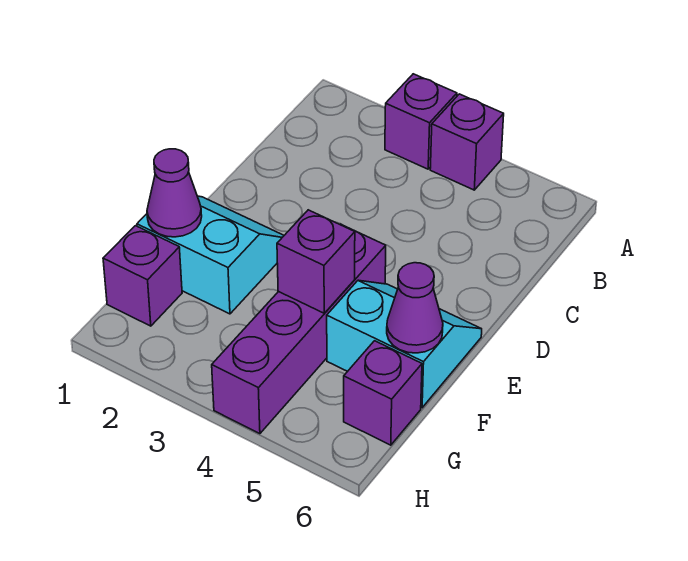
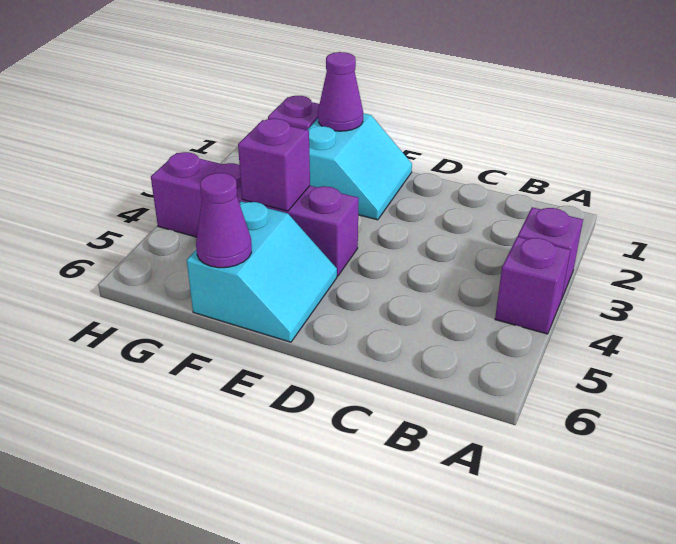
purple 1x1 brick [344,341,422,445] -> none

